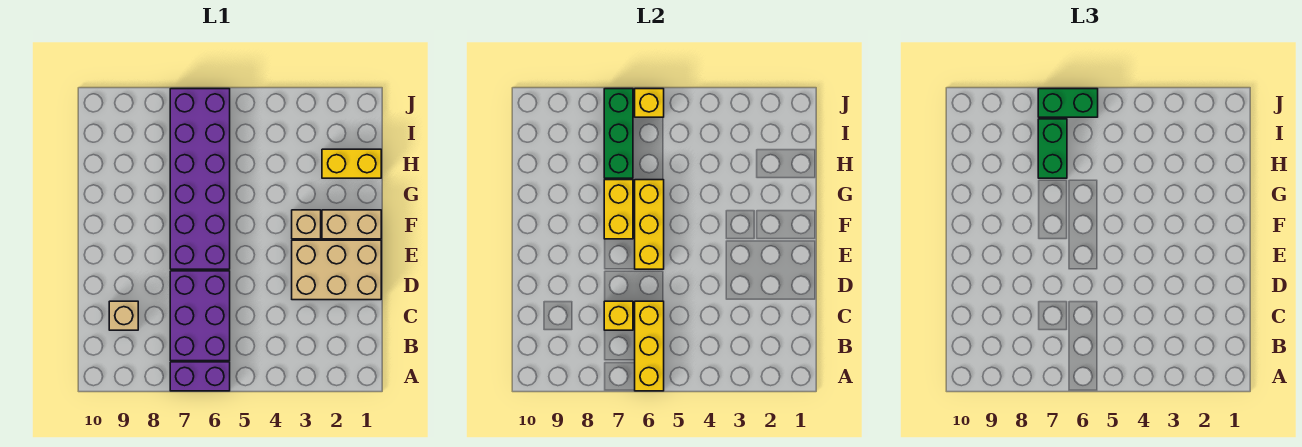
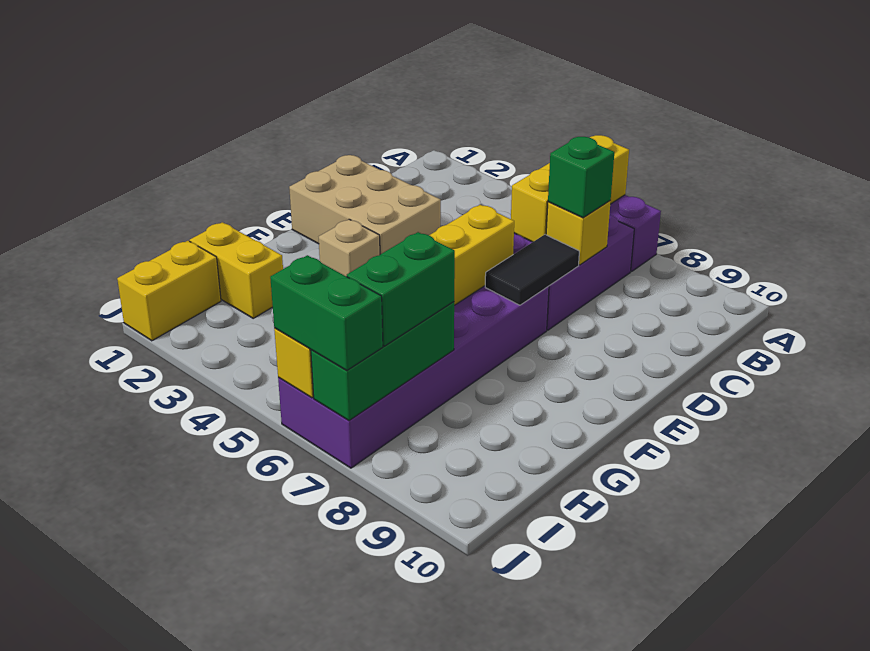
none -> green 1x1 brick [548,137,614,218]
tan 1x1 brick [109,301,138,330] -> none
none -> black 1x2 tile [485,234,579,305]
tan 1x2 brick [322,210,381,239] -> none
yellow 1x2 brick [604,180,633,239] -> yellow 1x2 brick moved to [117,241,221,341]

